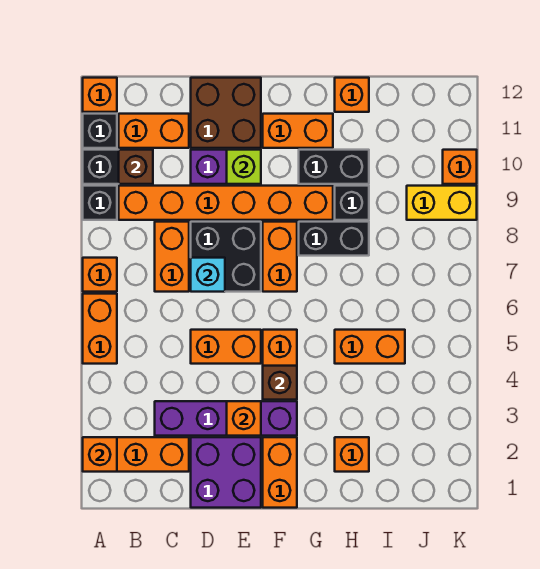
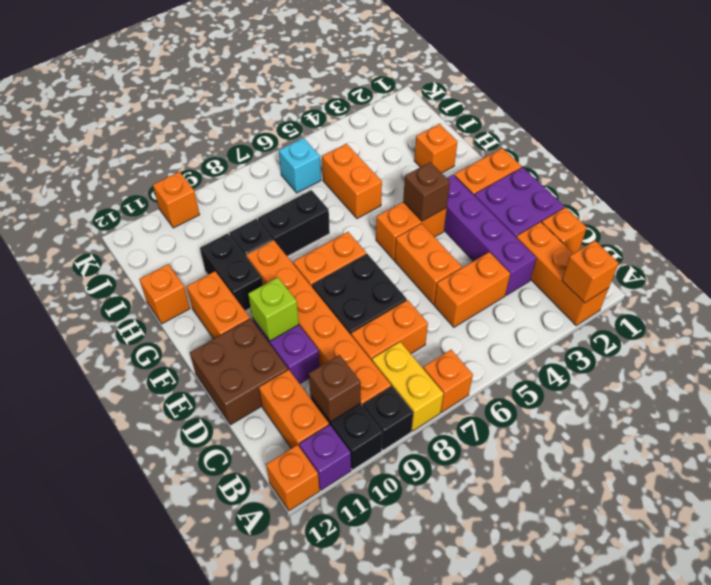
orange 1x2 brick [83,294,117,364] -> orange 1x2 brick moved to [434,252,510,327]
black 1x1 brick [83,114,117,148] -> purple 1x1 brick [299,425,351,490]
cyan 1x1 brick [191,258,225,292] -> cyan 1x1 brick moved to [279,138,321,193]
orange 1x1 brick [227,401,261,436] -> orange 1x1 brick moved to [542,207,587,253]
black 1x2 brick [299,222,369,256] -> black 1x2 brick turned to [258,190,330,256]
yellow 1x2 brick [407,186,477,220] -> yellow 1x2 brick moved to [372,342,444,431]

